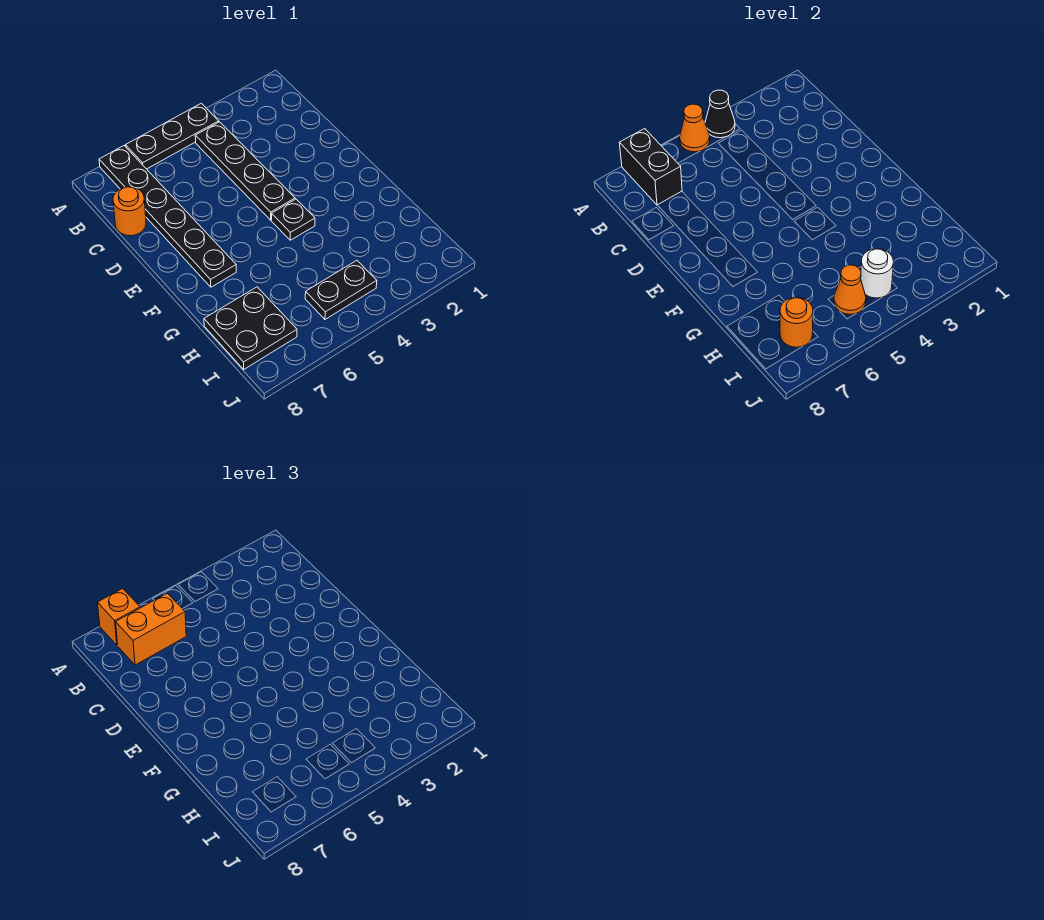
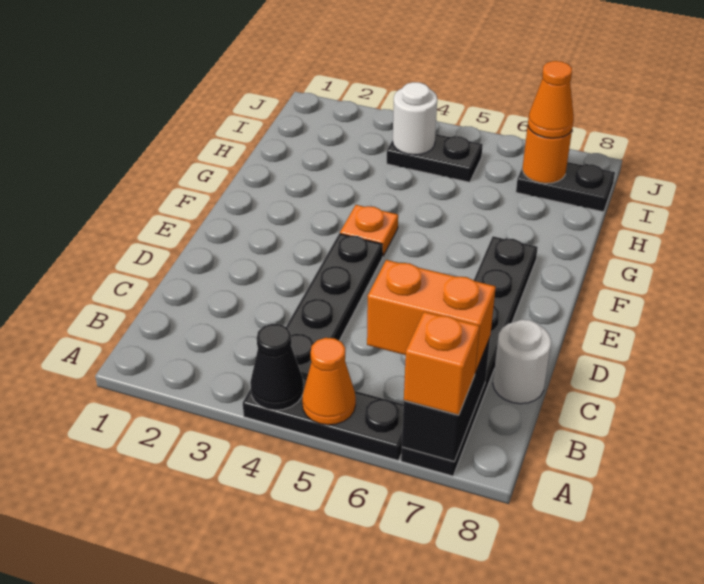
orange 1x1 round brick [113,187,146,236] -> white 1x1 round brick [493,320,551,404]
black 1x1 plate [271,199,315,240] -> orange 1x1 plate [340,205,398,256]
black 2x2 plate [204,287,297,369] -> black 1x2 plate [516,162,615,212]
orange 1x1 cone [834,265,866,314] -> orange 1x1 cone moved to [528,61,574,138]

